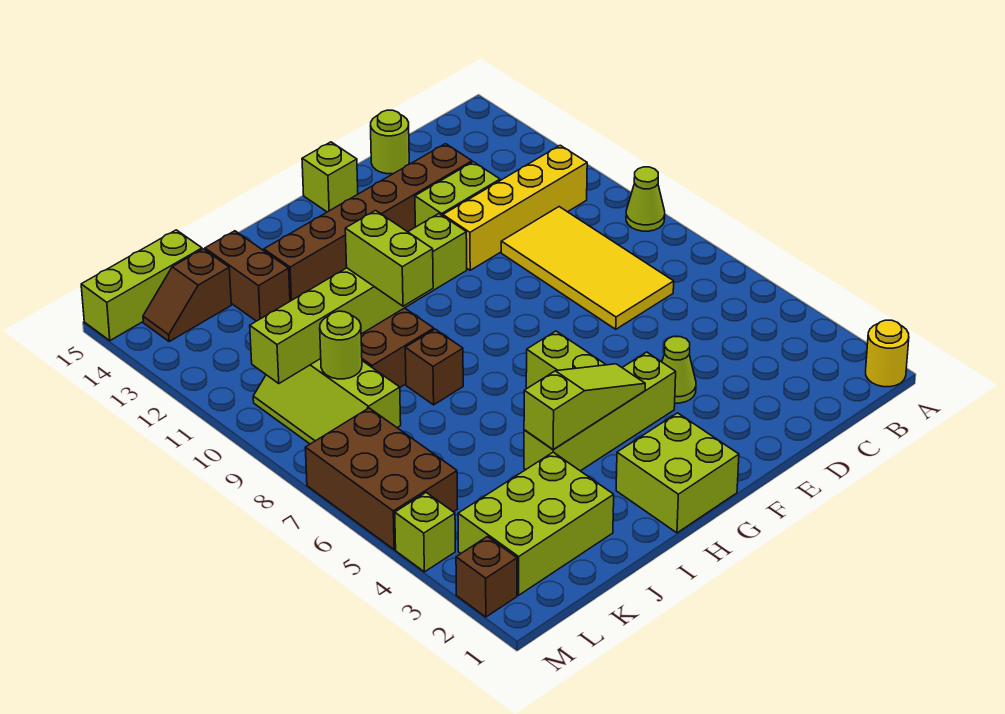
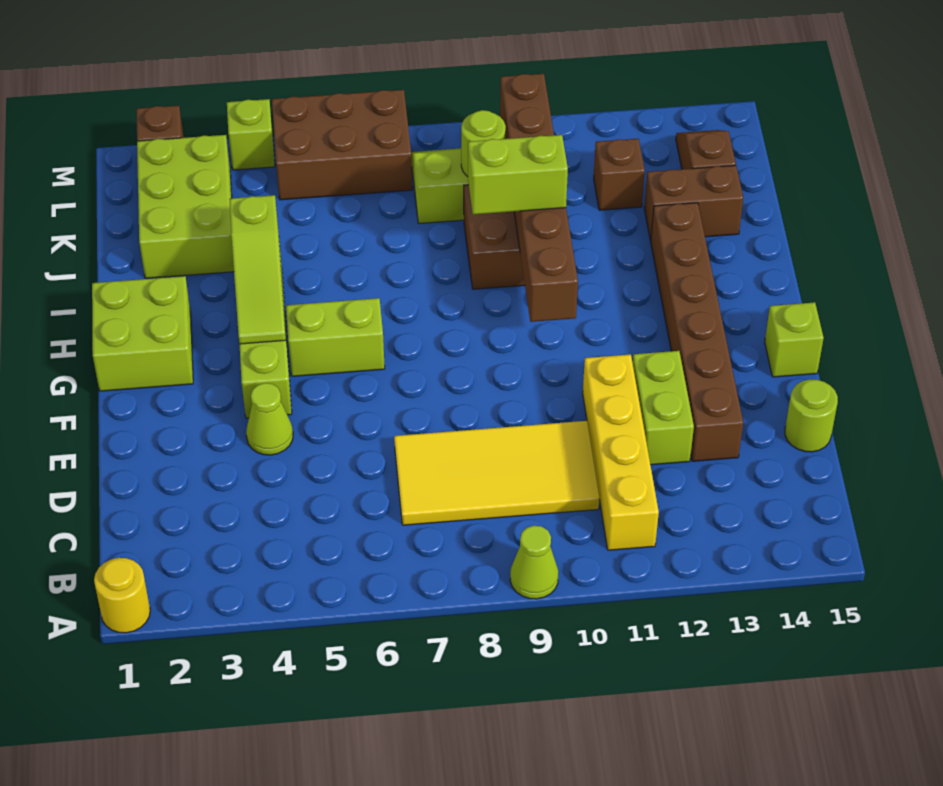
lime 1x6 brick [250,214,467,383] -> brown 1x6 brick [500,74,578,322]
brown 1x1 brick [405,329,463,405] -> brown 1x1 brick moved to [594,139,645,210]
lime 1x3 brick [81,230,202,341] -> none

